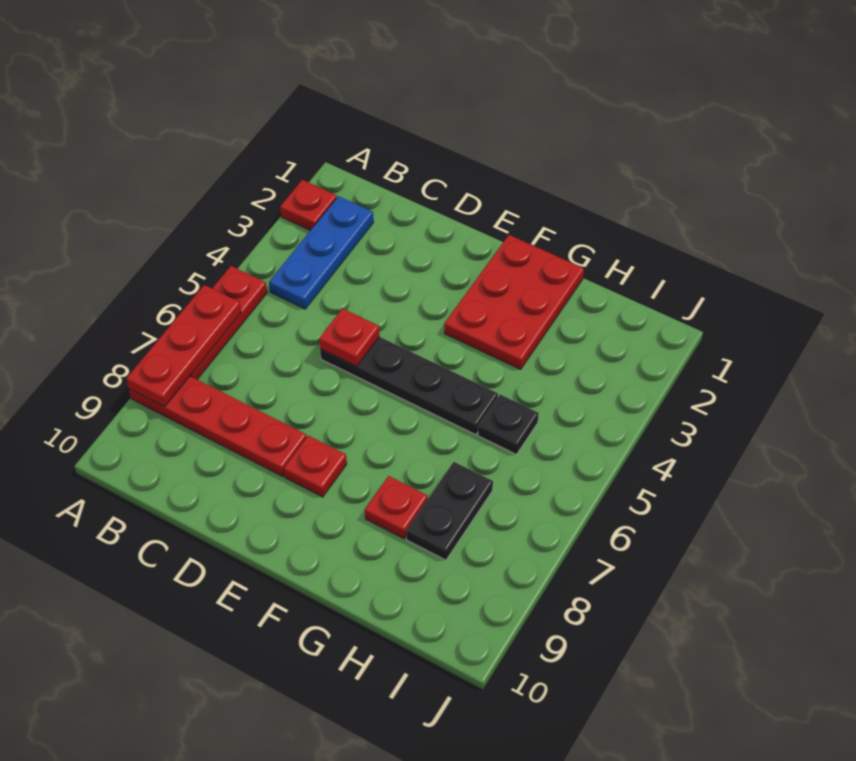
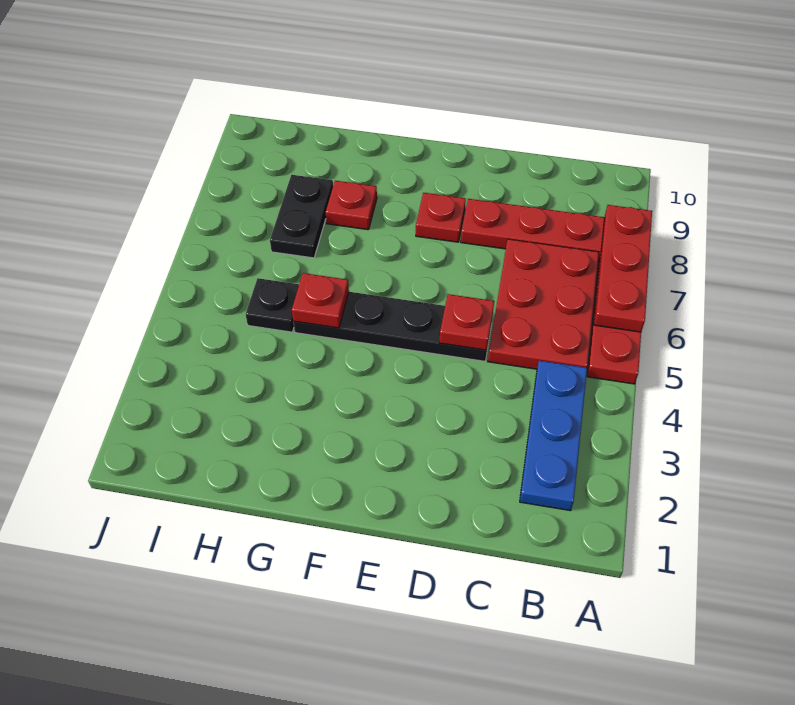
red 1x1 plate [280,180,337,230] -> red 1x1 plate moved to [292,273,349,328]
red 2x3 plate [444,235,584,369] -> red 2x3 plate moved to [488,239,599,369]

